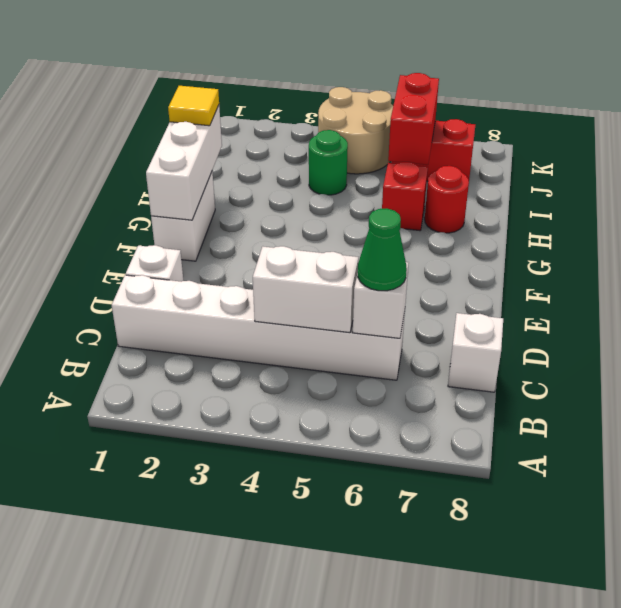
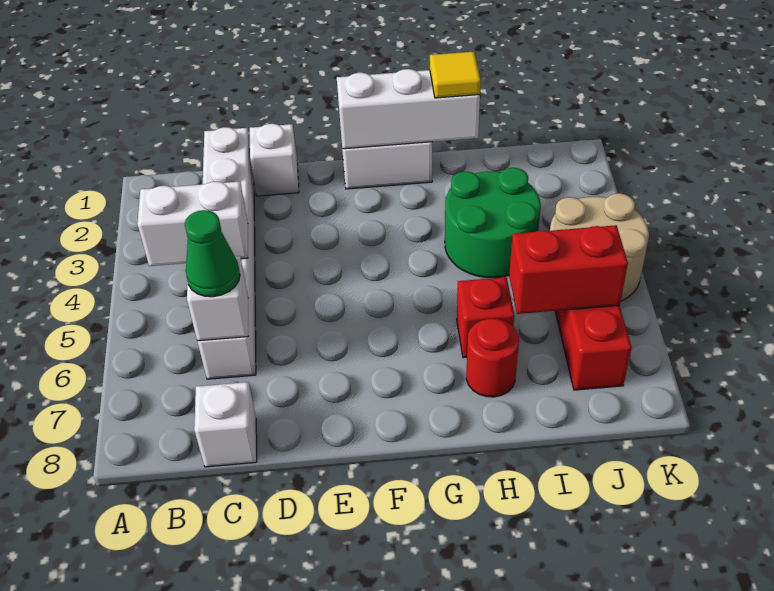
white 1x2 brick [253,246,358,333] -> white 1x2 brick turned to [137,181,248,266]
green 1x1 round brick [309,130,348,195] -> green 2x2 round brick [445,168,541,278]

